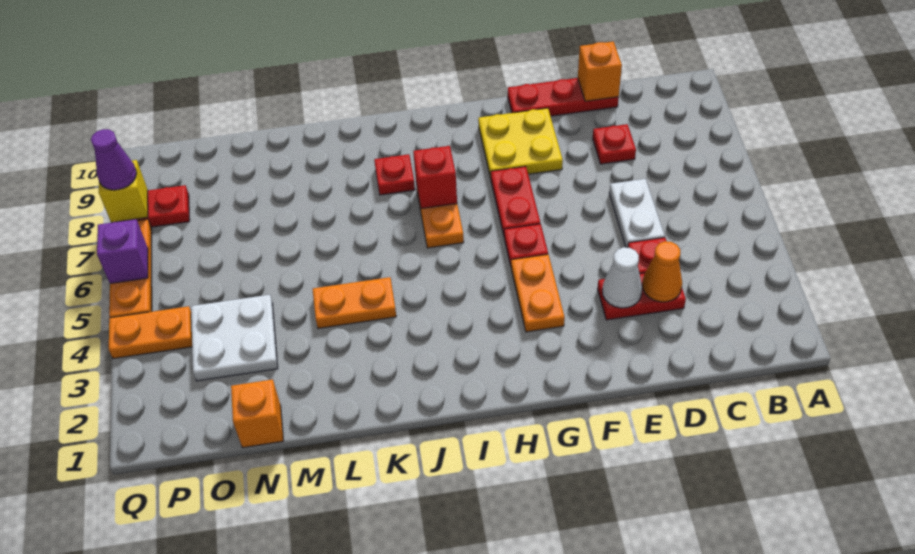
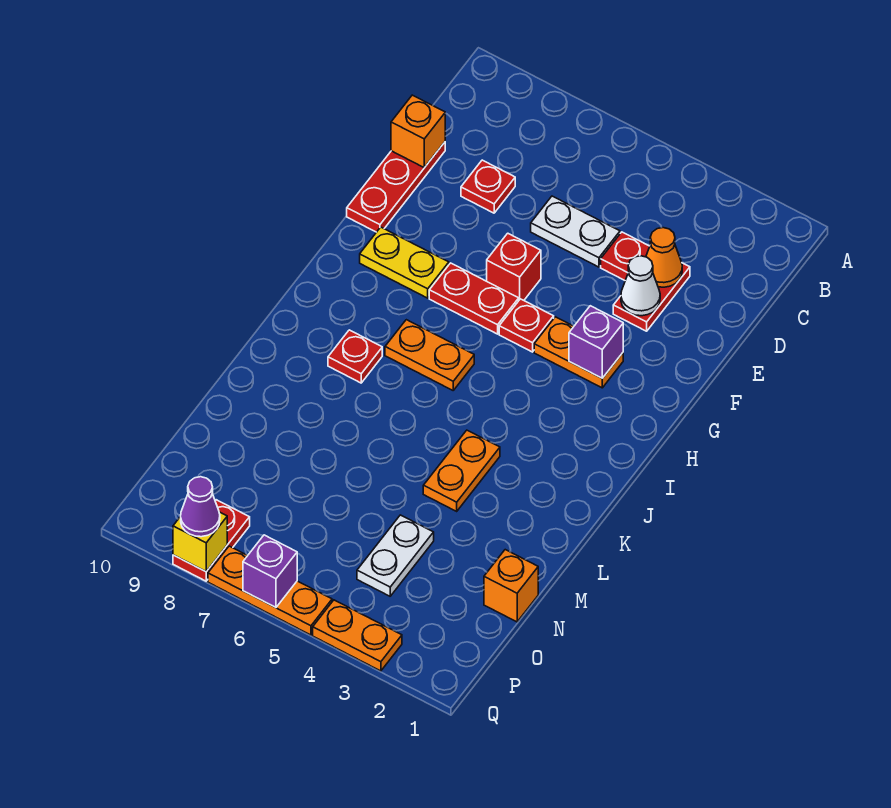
yellow 2x2 plate [478,108,563,179] -> yellow 1x2 plate [360,227,449,298]
none -> purple 1x1 brick [569,306,623,378]
red 1x1 brick [413,146,457,209] -> red 1x1 brick moved to [487,233,541,300]
white 2x2 plate [191,295,278,381] -> white 1x2 plate [357,515,434,596]
orange 1x2 plate [109,306,192,359] -> orange 1x2 plate turned to [313,600,402,671]

